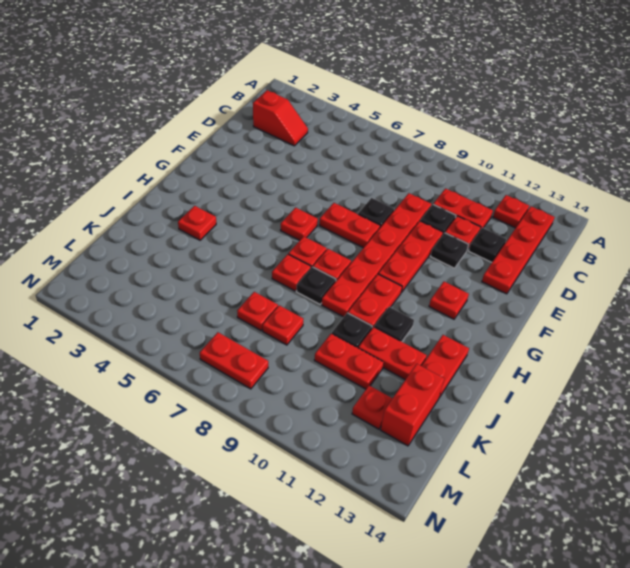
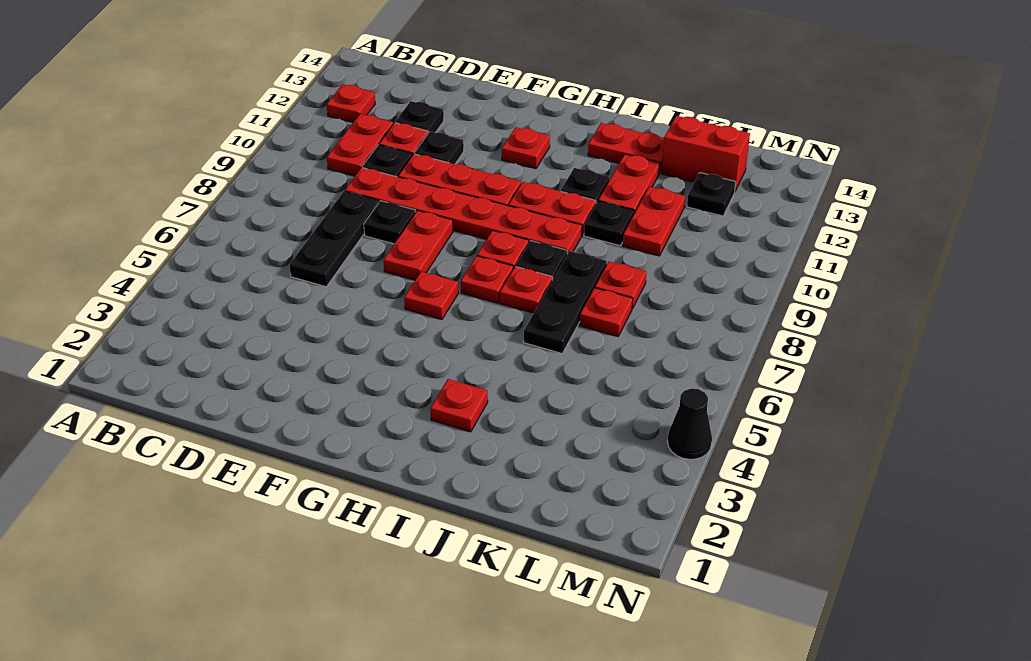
red 1x4 plate [482,206,555,294] -> none
red 1x2 slope [253,90,308,146] -> none
none -> black 1x3 plate [289,191,379,287]
none -> black 1x3 plate [524,251,607,353]
red 1x1 plate [352,386,392,429] -> black 1x1 plate [687,173,736,216]
red 1x2 plate [200,332,268,389] -> none
none -> black 1x1 cone [667,389,712,459]

